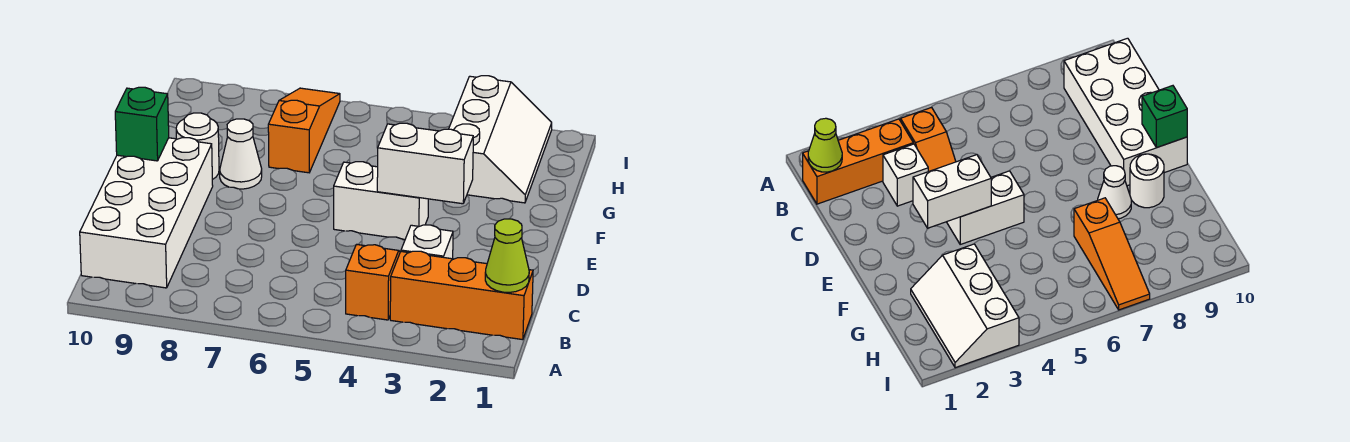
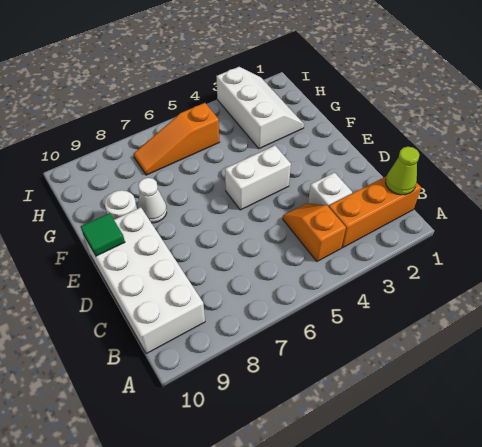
white 1x2 brick [377,123,473,204] -> none
green 1x1 brick [115,87,169,161] -> green 1x1 tile [81,213,125,256]
orange 1x3 slope [268,88,340,173] -> orange 1x3 slope turned to [134,103,220,175]

